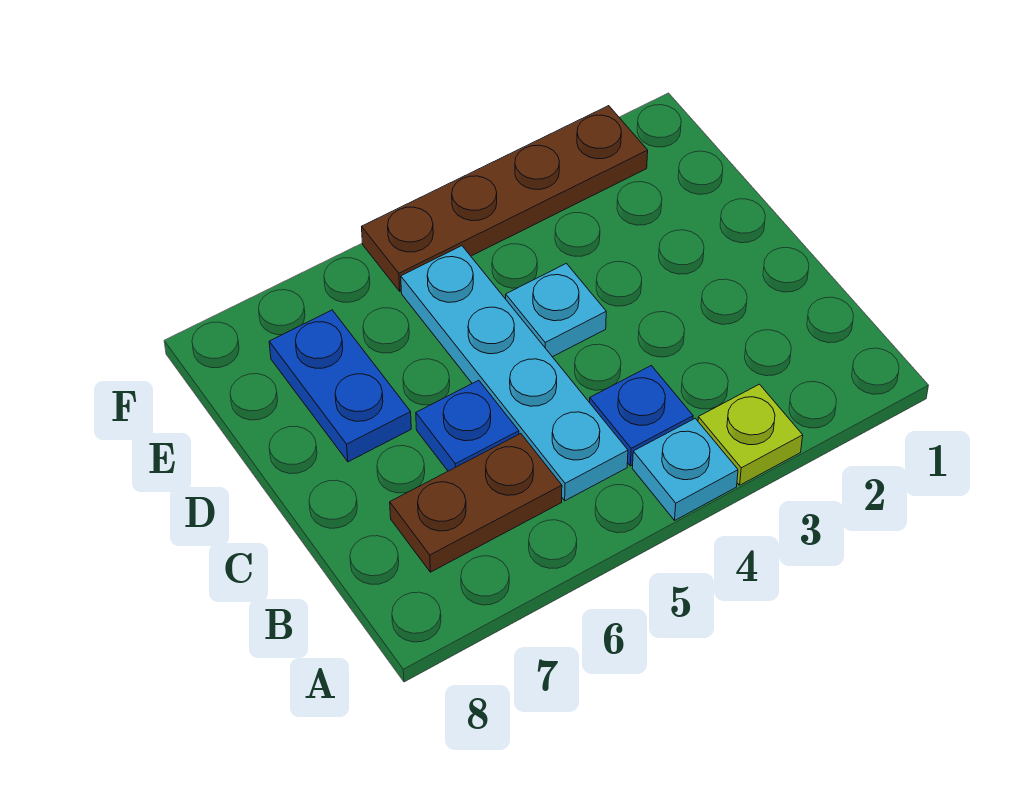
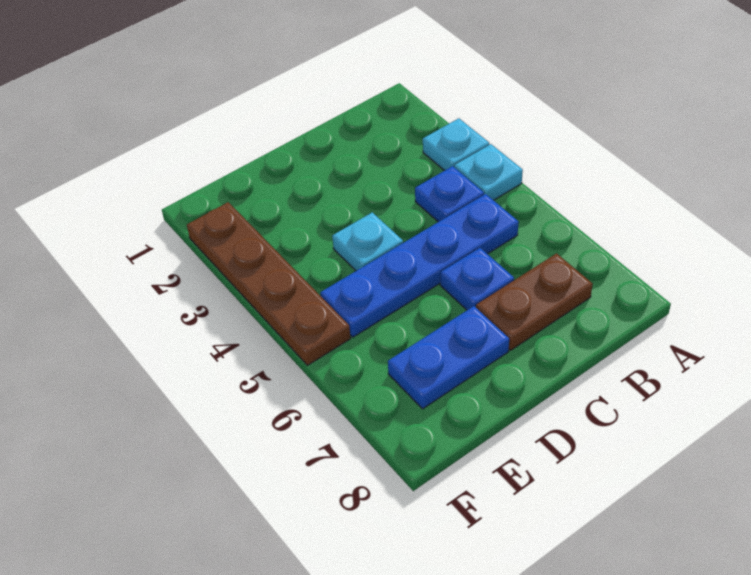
lime 1x1 plate [698,384,803,485] -> cyan 1x1 plate [423,118,489,171]
cyan 1x4 plate [401,246,628,501] -> blue 1x4 plate [320,194,519,337]
brown 1x2 plate [390,434,562,572] -> brown 1x2 plate turned to [476,253,593,350]

